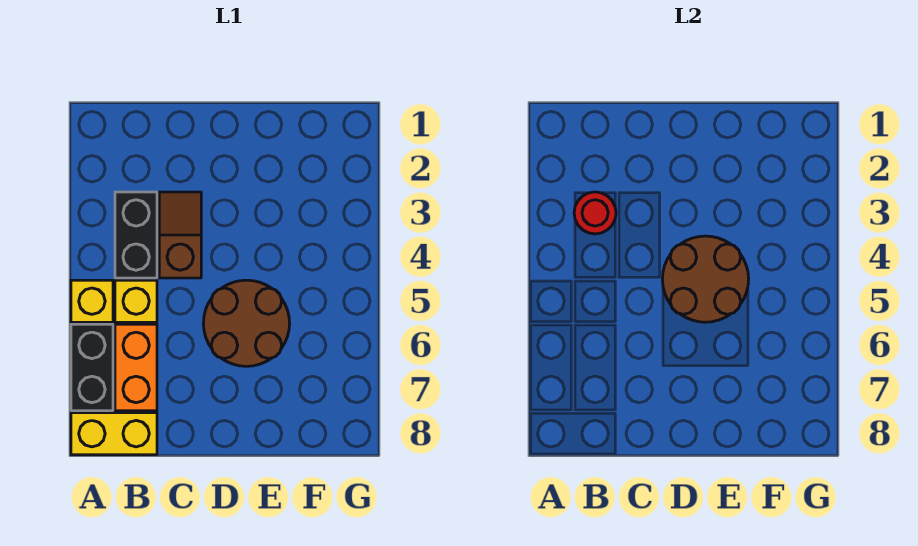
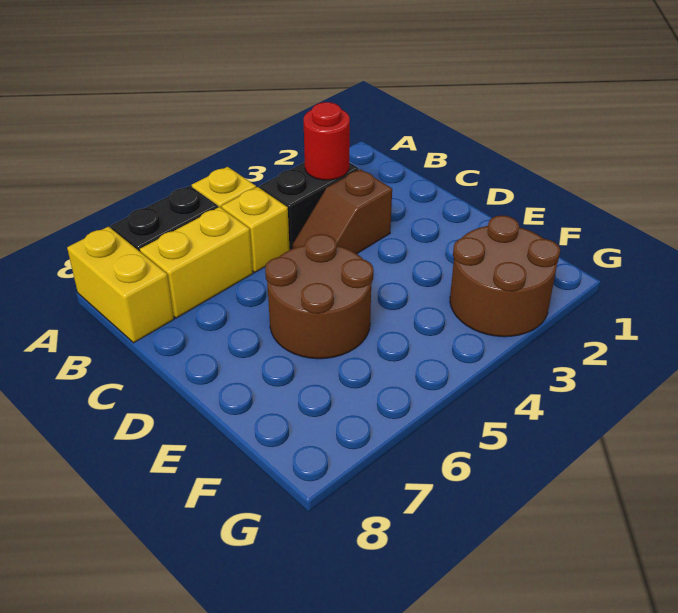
orange 1x2 brick [115,324,157,411] -> yellow 1x2 brick [140,207,253,318]
brown 1x2 slope [159,192,201,278] -> brown 1x2 slope turned to [293,169,392,254]
brown 2x2 round brick [662,236,749,322] -> brown 2x2 round brick moved to [450,215,560,337]

